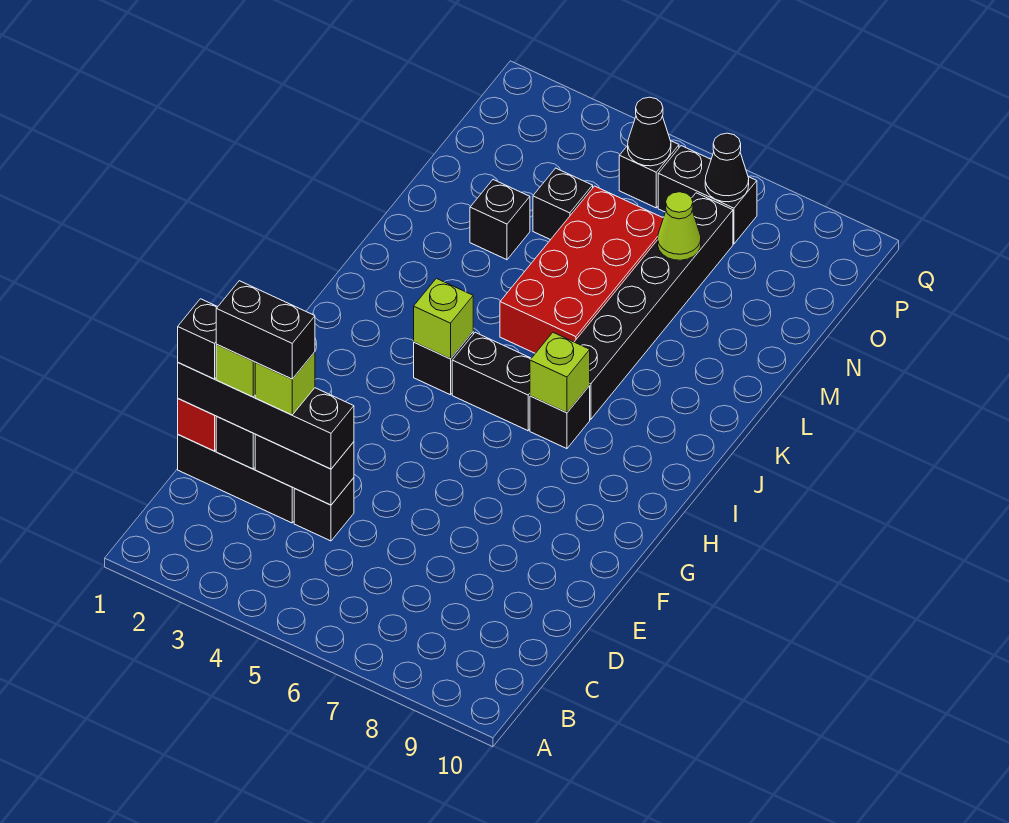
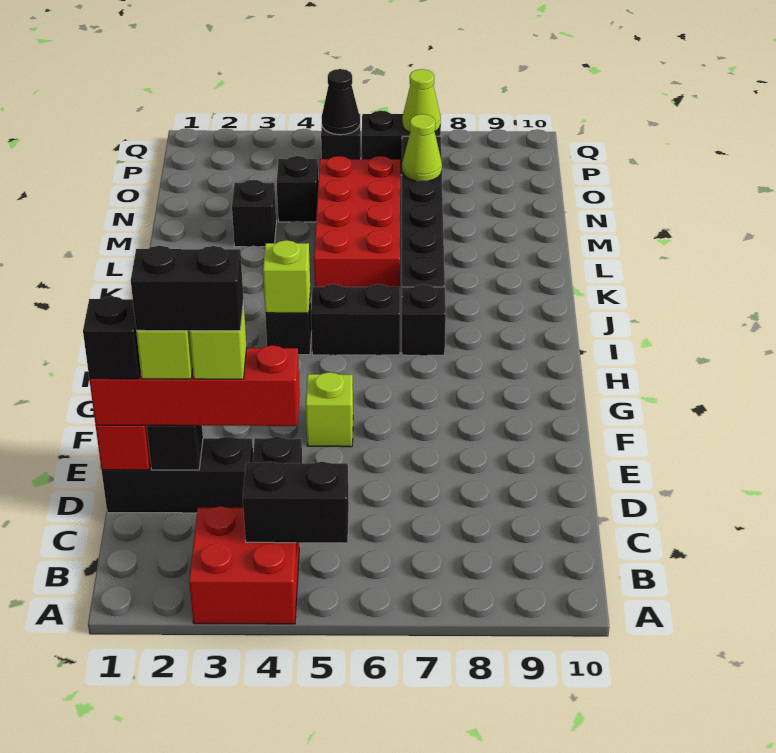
none -> red 2x2 brick [189,506,299,624]
black 1x4 brick [178,363,354,469] -> red 1x4 brick [89,345,300,426]
black 1x2 brick [255,435,354,505] -> black 1x2 brick moved to [243,461,349,543]
lime 1x1 brick [530,333,590,413] -> lime 1x1 brick moved to [306,372,353,447]
black 1x1 cone [705,133,749,202] -> lime 1x1 cone [402,69,441,132]

